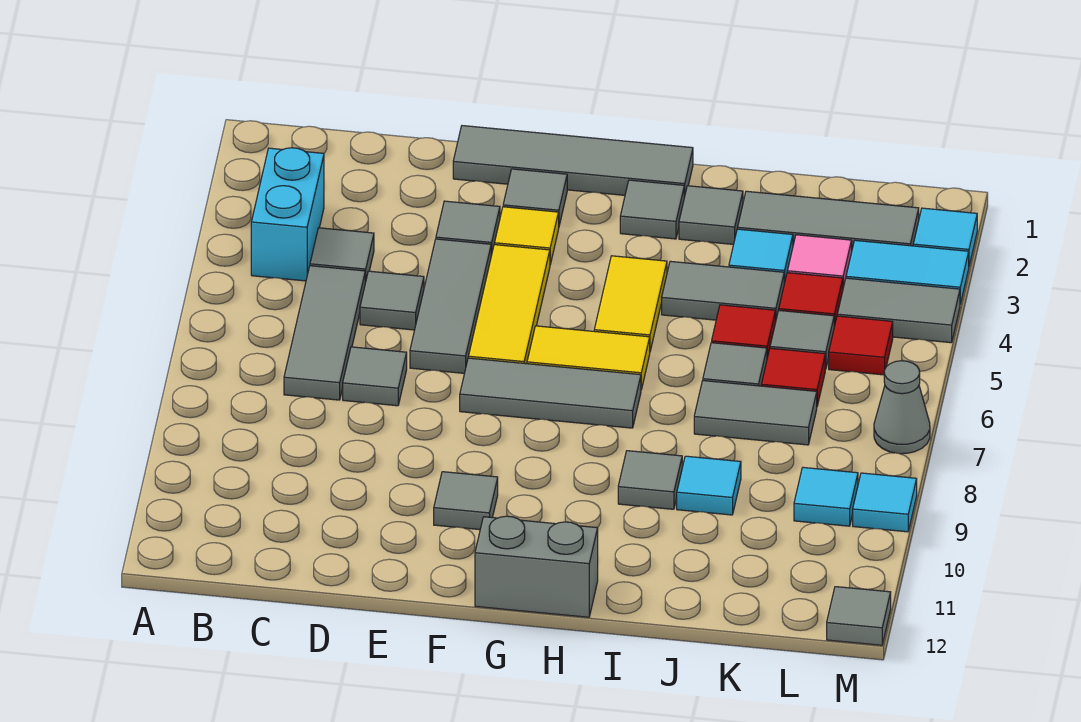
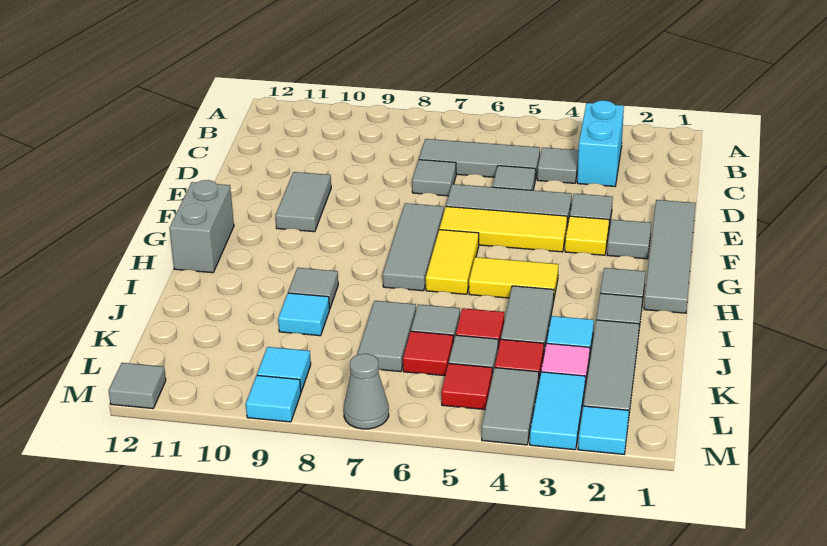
cyan 1x2 brick [251,148,324,281] -> cyan 1x2 brick turned to [577,100,624,186]
grey 1x1 tile [434,472,498,530] -> grey 1x2 tile [275,172,331,232]

